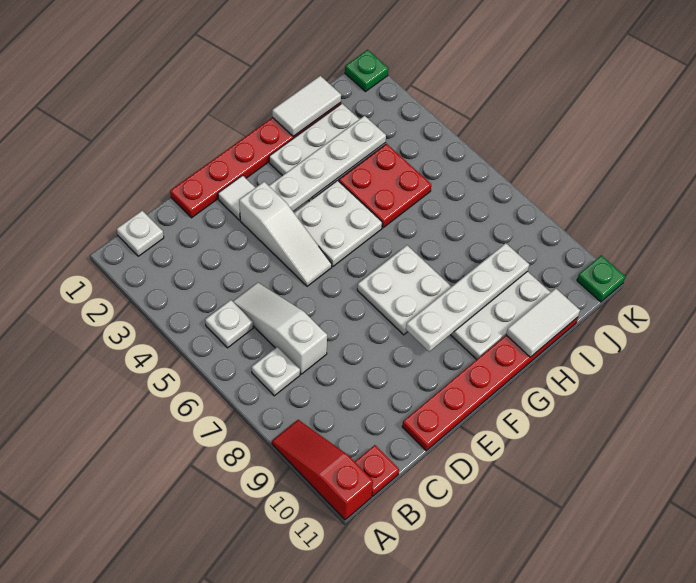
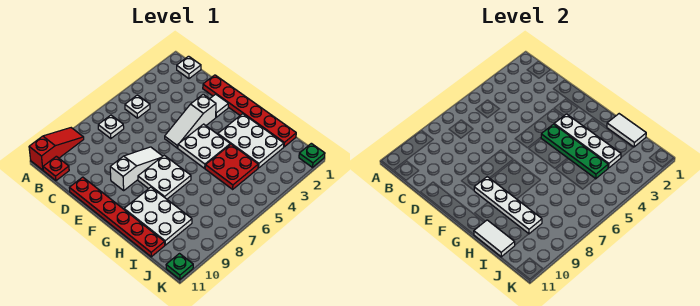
white 1x3 slope [233,283,327,374] -> white 1x3 slope moved to [110,147,162,190]
none -> green 1x4 plate [541,124,608,179]

